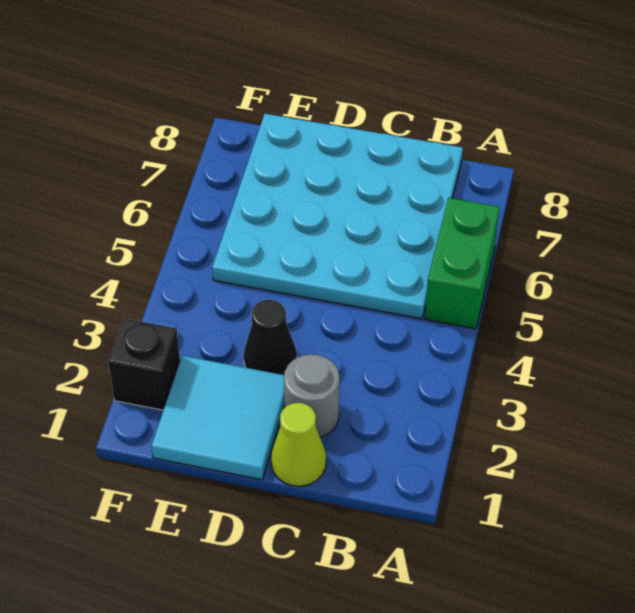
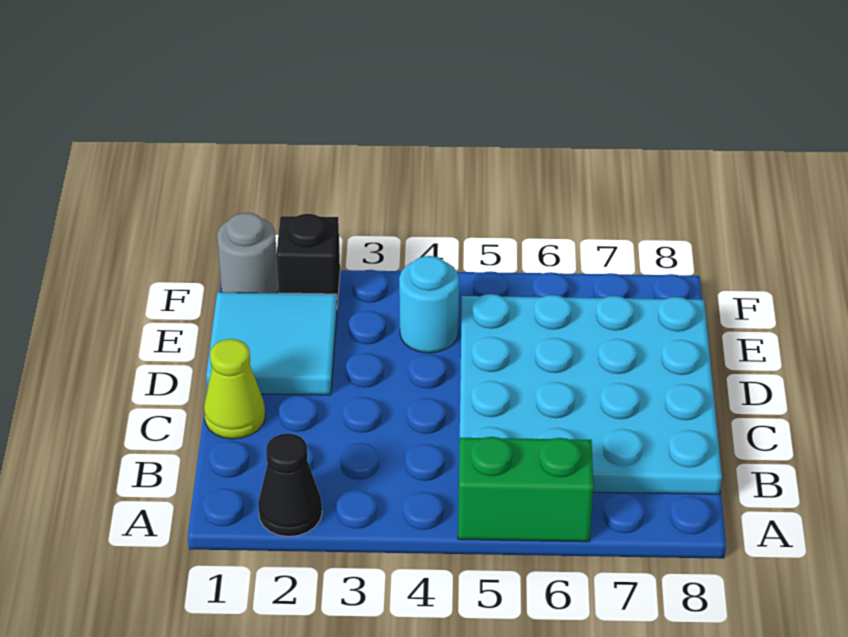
grey 1x1 round brick [284,354,339,437] -> grey 1x1 round brick moved to [217,213,278,293]
black 1x1 cone [244,300,297,375] -> black 1x1 cone moved to [258,433,322,537]
none -> cyan 1x1 round brick [399,256,459,353]

